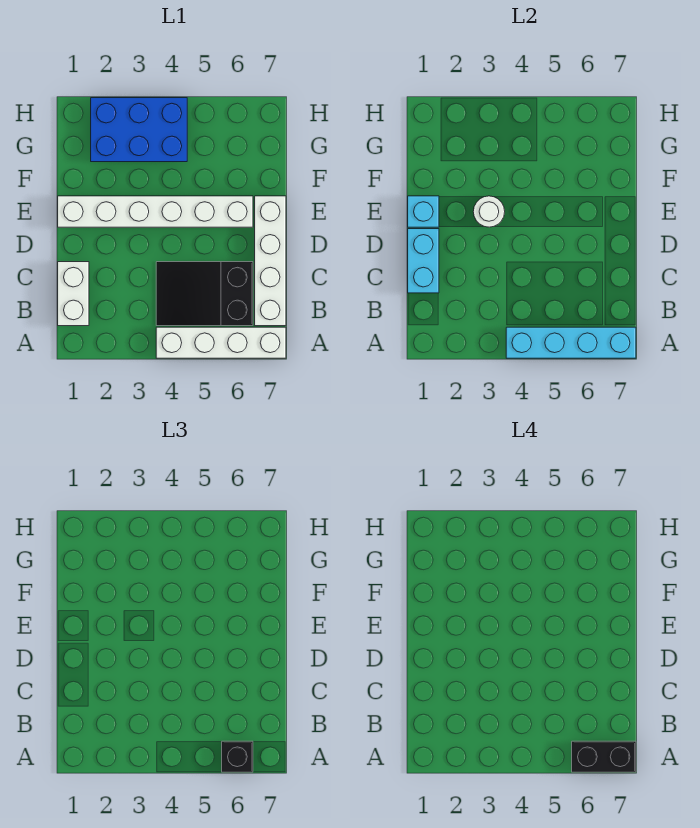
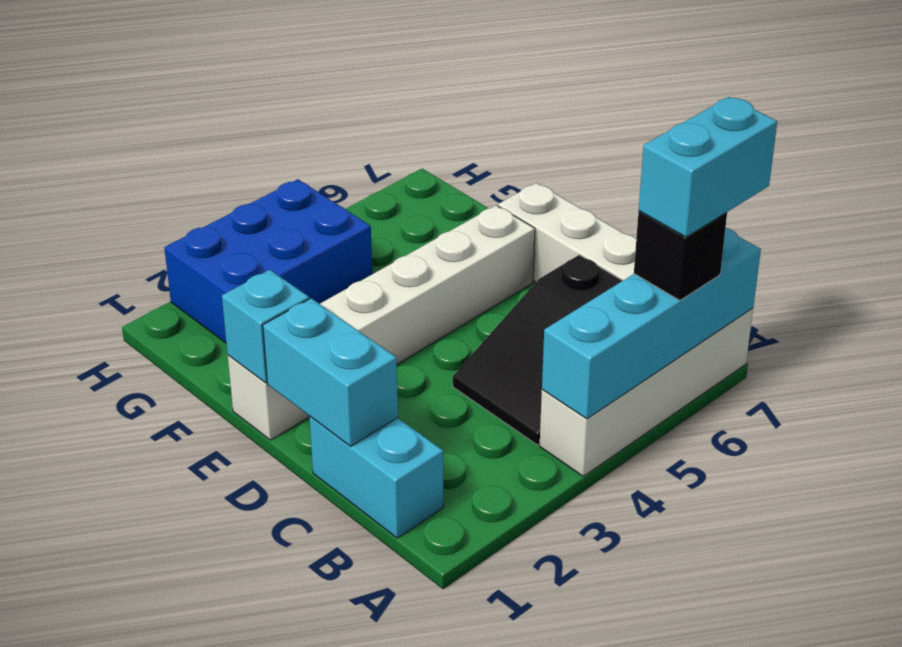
black 1x2 brick [572,741,636,772] -> cyan 1x2 brick [639,97,777,237]
white 1x2 brick [58,262,89,326] -> cyan 1x2 brick [310,417,443,538]
white 1x1 round brick [473,196,505,227] -> none

